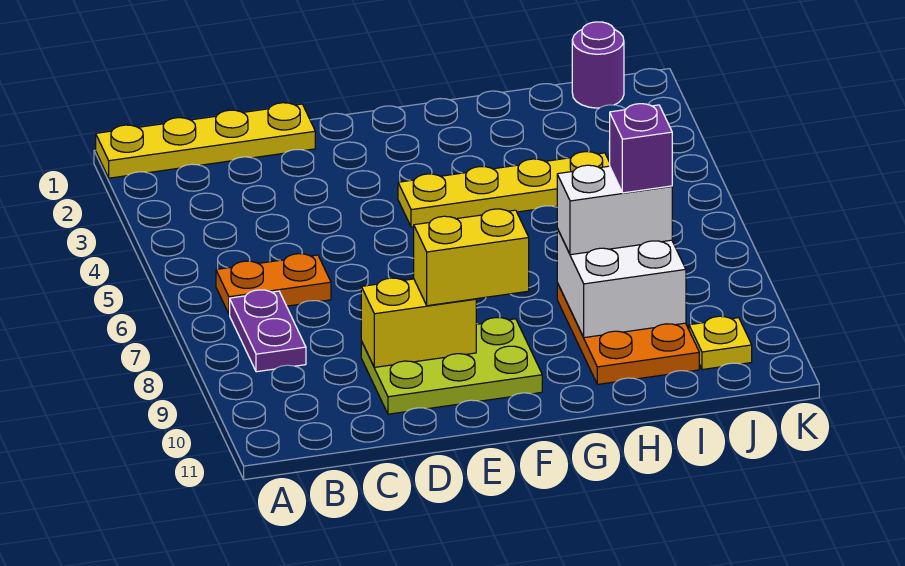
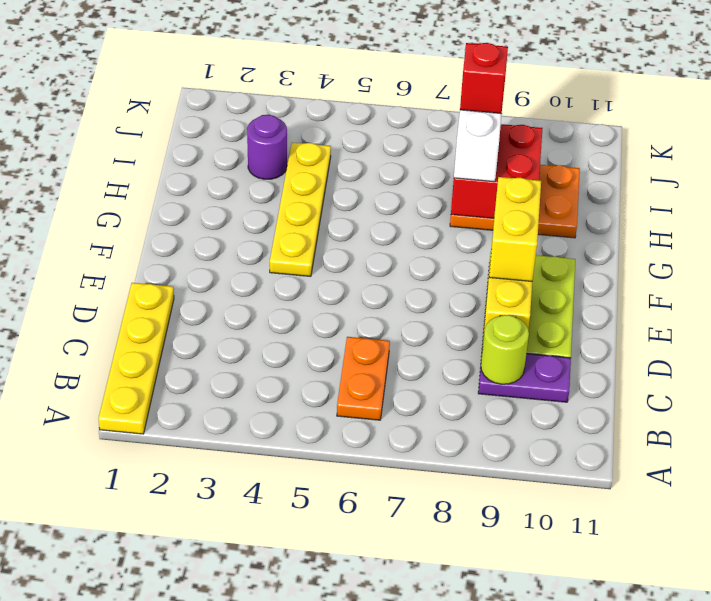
purple 1x2 plate [230,290,306,372] -> purple 1x2 plate moved to [478,354,571,402]
none -> lime 1x1 round brick [481,315,529,384]
white 2x2 brick [557,228,686,338] -> red 2x2 brick [451,124,542,218]
purple 1x1 brick [609,104,672,193] -> red 1x1 brick [460,43,508,114]
purple 1x1 round brick [572,22,624,108] -> purple 1x1 round brick moved to [247,115,287,179]
yellow 1x1 plate [689,316,752,370] -> none

